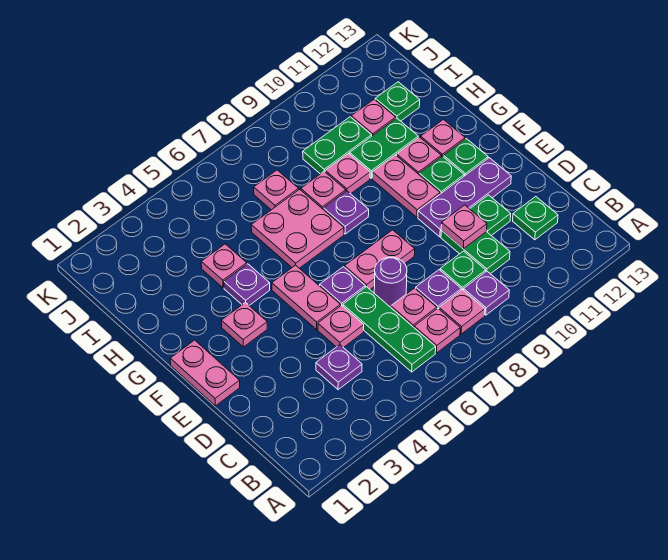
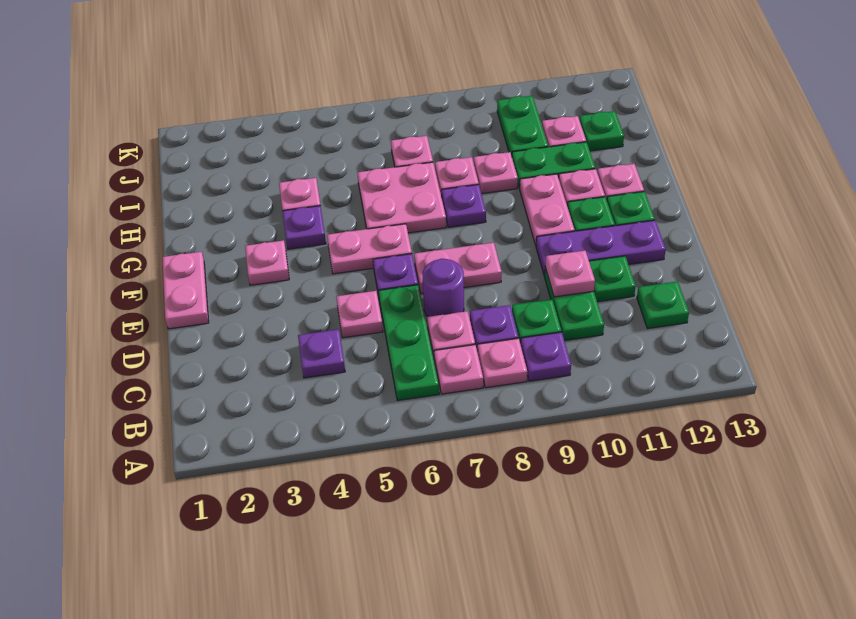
pink 1x2 plate [272,265,341,330] -> pink 1x2 plate turned to [327,224,412,274]
green 1x2 plate [303,117,372,174] -> green 1x2 plate turned to [497,96,548,156]

